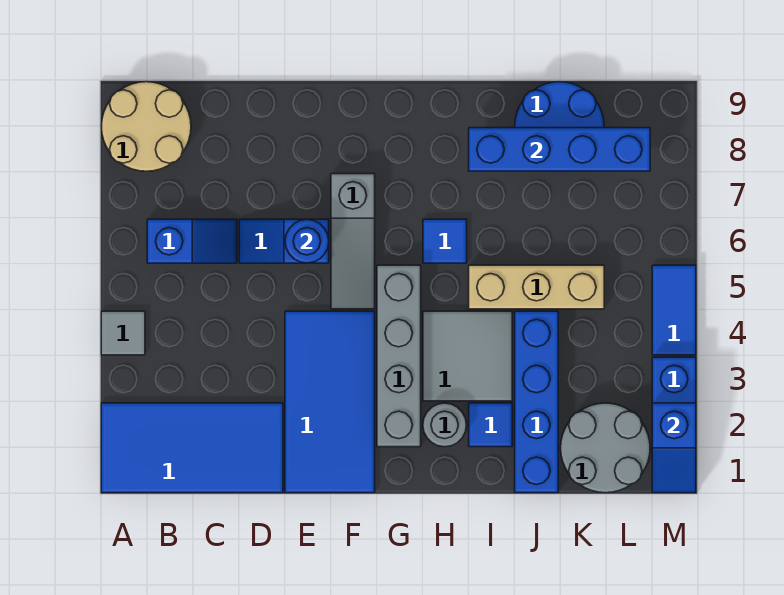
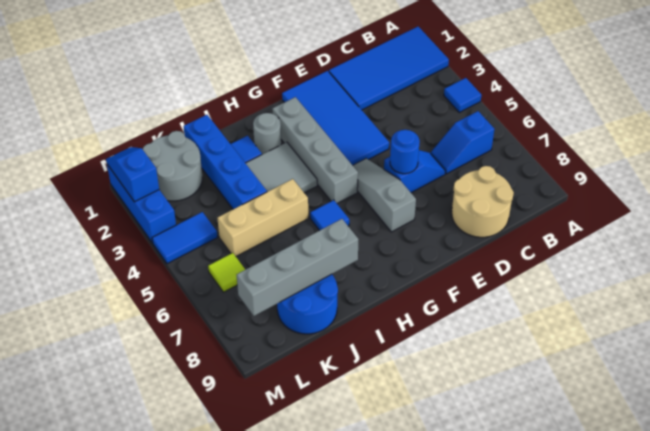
grey 1x1 tile [101,311,145,355] -> blue 1x1 tile [444,78,481,112]
tan 2x2 round brick [101,82,191,171] -> tan 2x2 round brick moved to [452,166,514,237]
blue 1x4 brick [469,128,650,171] -> grey 1x4 brick [237,219,359,316]
none -> lime 1x1 tile [208,253,245,292]
blue 1x2 tile [652,265,696,355] -> blue 1x2 tile turned to [152,212,217,264]

